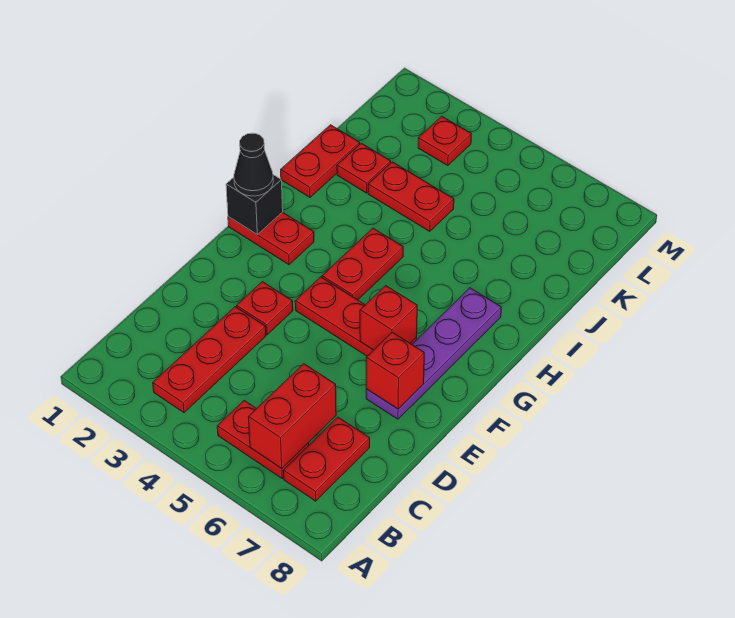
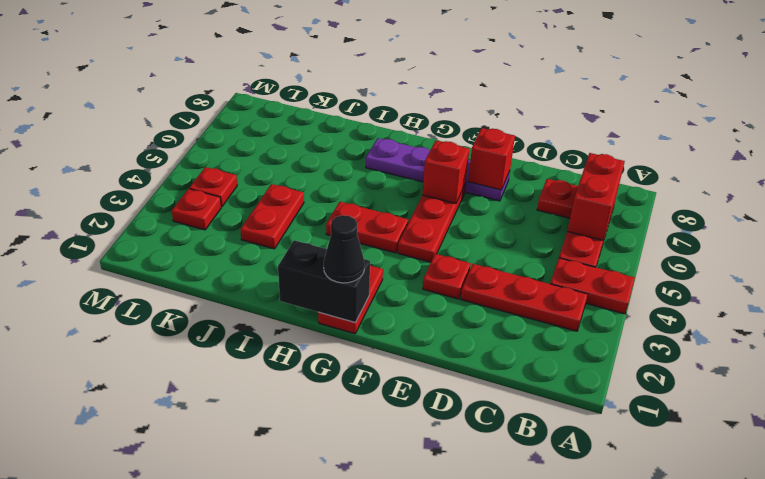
red 1x2 brick [249,364,336,469] -> red 1x2 brick turned to [567,153,625,240]
black 1x1 brick [226,175,283,235] -> black 1x2 brick [278,240,370,322]
red 1x2 plate [281,125,360,197] -> red 1x2 plate moved to [550,258,635,314]
red 1x1 plate [337,143,391,193] -> red 1x1 plate moved to [189,167,237,207]

